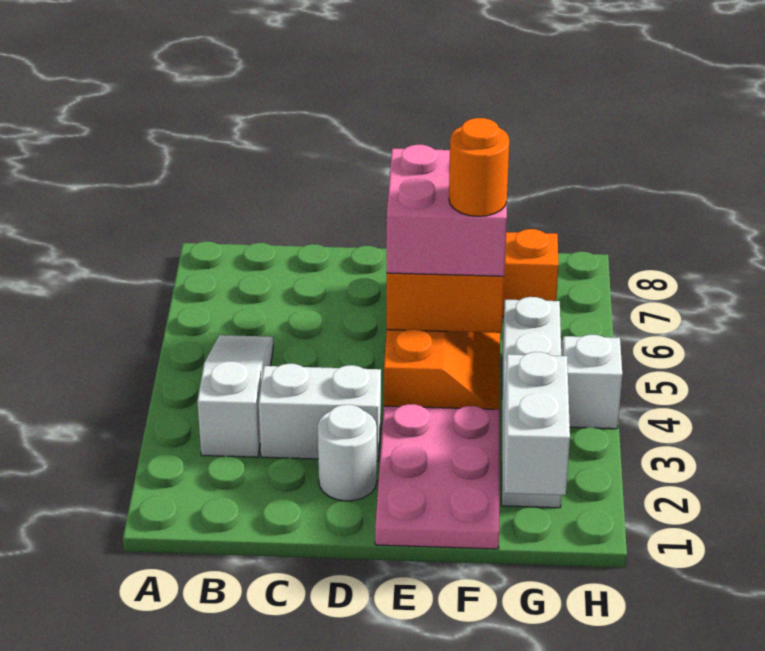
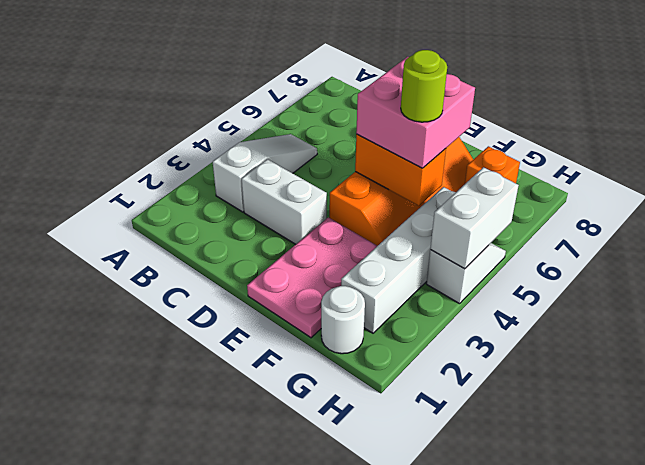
white 1x1 round brick [318,405,377,501] -> white 1x1 round brick moved to [321,286,365,354]
orange 1x1 round brick [449,118,509,216] -> lime 1x1 round brick [401,50,447,122]
white 1x2 brick [504,352,570,495] -> white 1x2 brick moved to [430,167,519,269]

